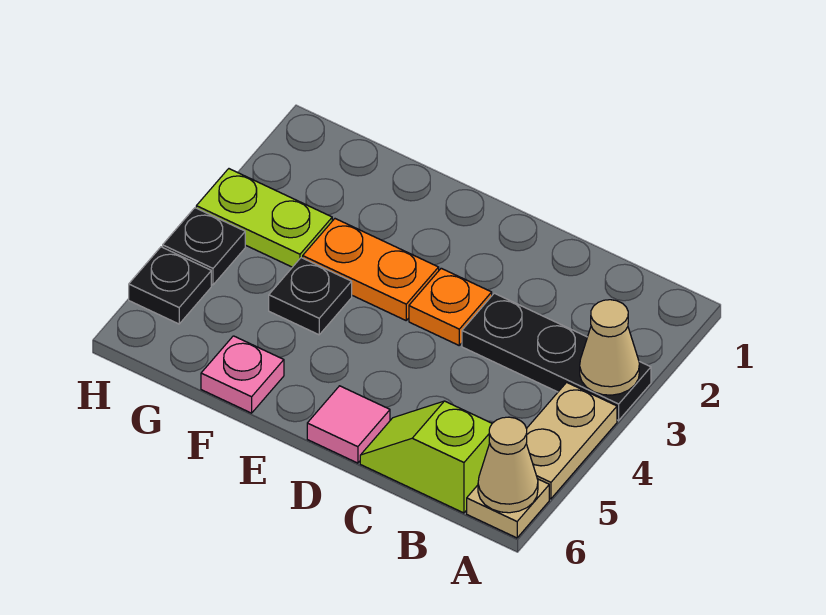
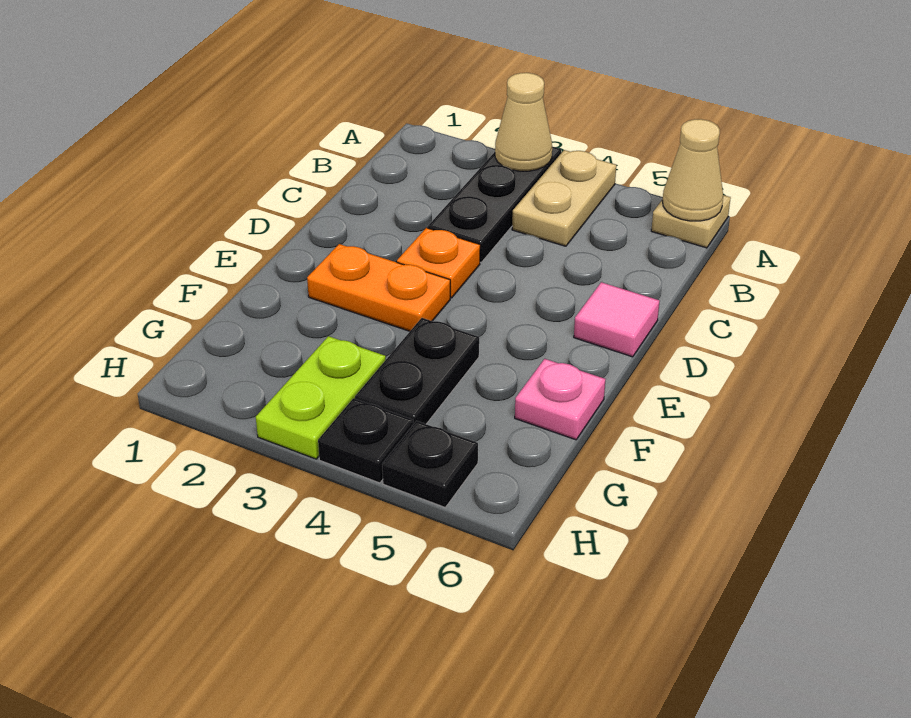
tan 1x2 plate [526,382,617,499] -> tan 1x2 plate turned to [512,150,616,246]
lime 1x2 slope [360,401,492,513] -> none
orange 1x2 plate [303,219,439,320] -> orange 1x2 plate turned to [307,244,450,331]
black 1x1 plate [269,258,352,335] -> black 1x2 plate [355,318,479,424]

